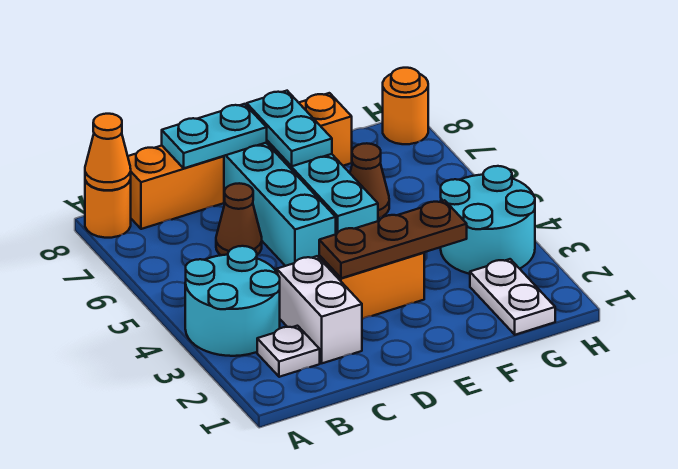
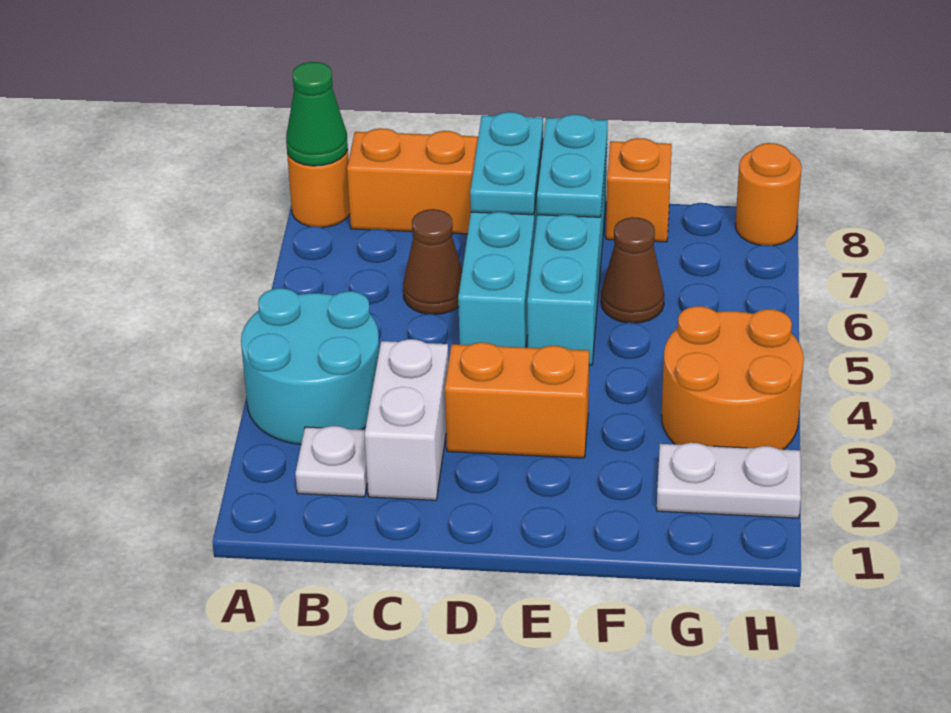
orange 1x1 cone [85,114,131,190] -> green 1x1 cone [286,62,348,166]
cyan 1x2 plate [162,104,267,168] -> cyan 1x2 plate turned to [470,112,543,215]
brown 1x3 plate [319,200,467,278] -> none
white 1x2 plate [470,259,555,335] -> white 1x2 plate turned to [657,443,801,518]
cyan 2x2 round brick [441,166,535,274] -> orange 2x2 round brick [661,306,804,450]

